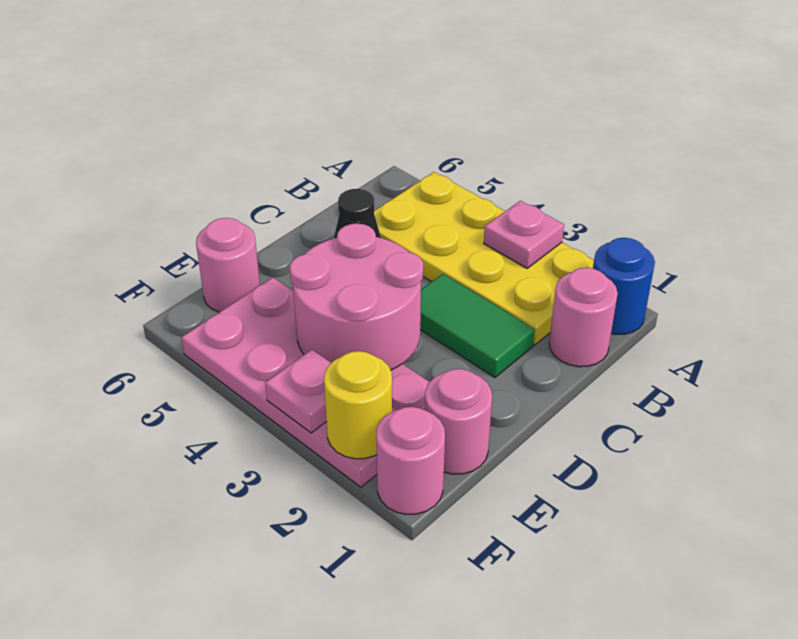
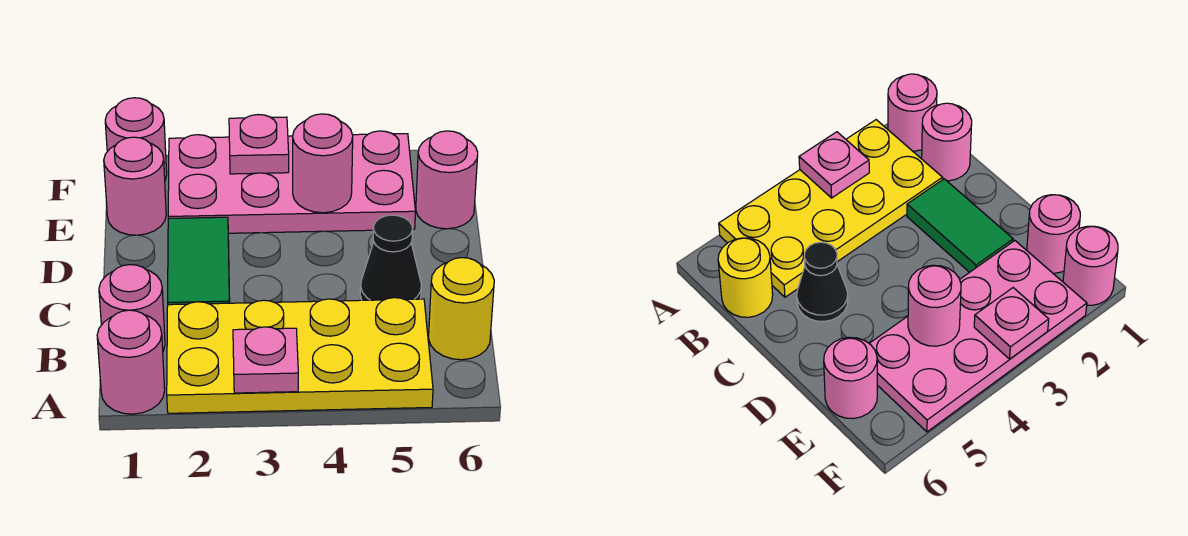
blue 1x1 round brick [593,238,655,334] -> pink 1x1 round brick [97,310,165,414]
green 1x2 tile [420,274,535,378] -> green 1x2 tile turned to [168,217,230,305]
pink 2x2 round brick [290,223,423,370] -> pink 1x1 round brick [293,114,353,213]
yellow 1x1 round brick [324,351,392,459] -> yellow 1x1 round brick moved to [429,258,494,360]

